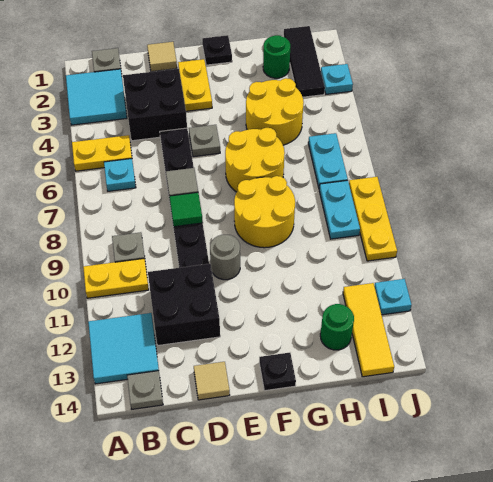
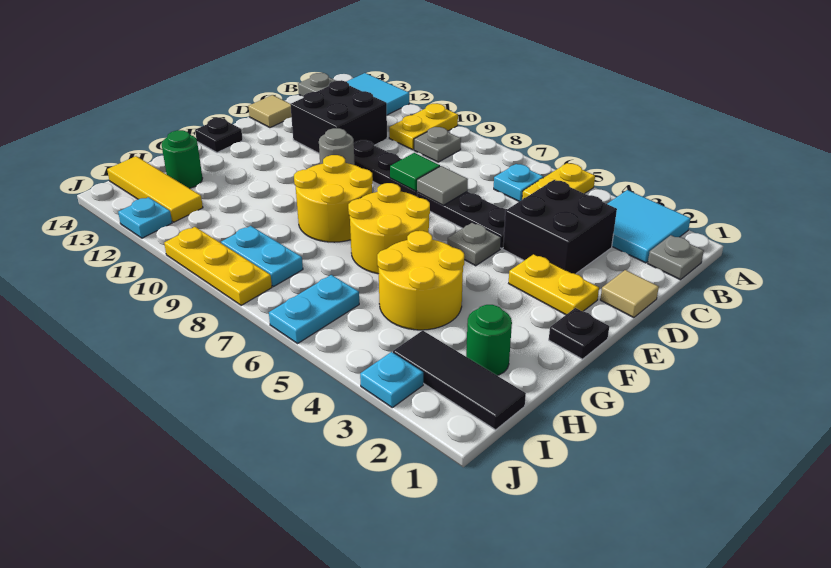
cyan 1x2 plate [308,133,348,188] -> cyan 1x2 plate turned to [269,275,359,343]

